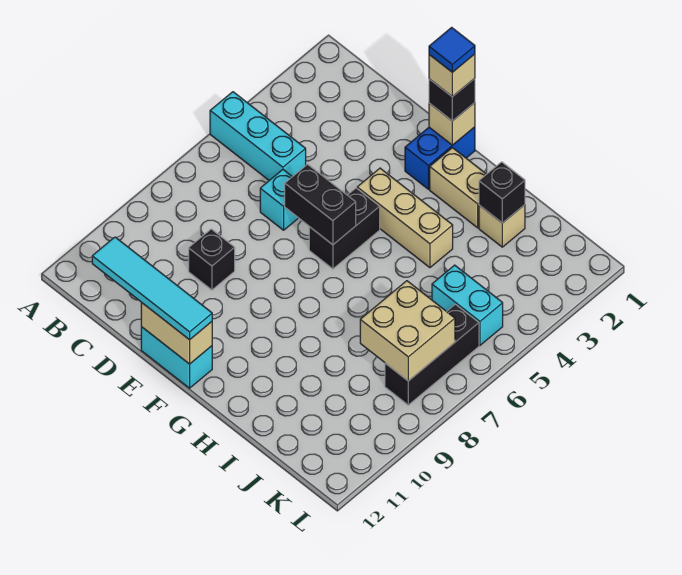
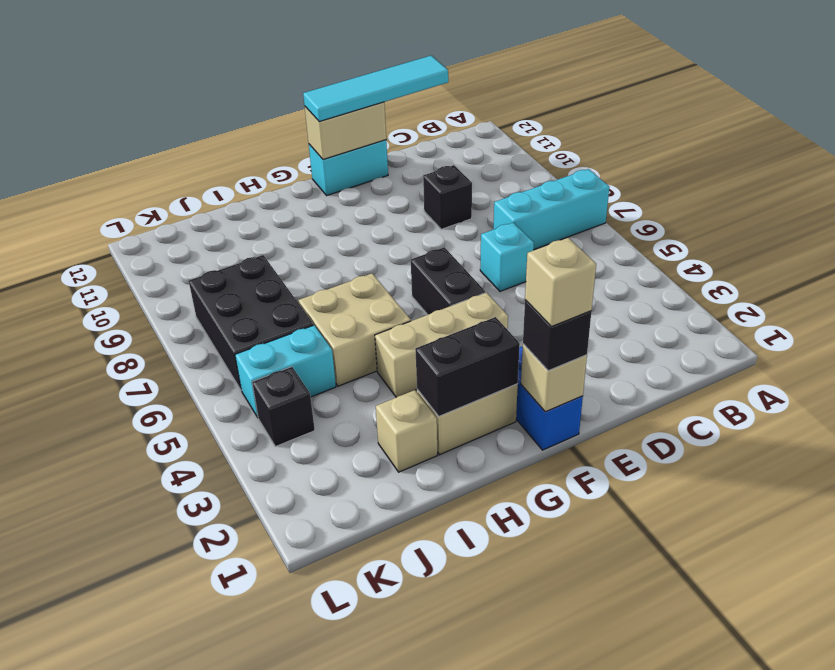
cyan 1x3 brick [210,92,306,180] -> cyan 1x3 brick moved to [494,169,609,250]
black 1x2 brick [285,164,356,245] -> black 1x2 brick moved to [415,317,520,416]
blue 1x1 tile [429,27,475,72] -> none
black 1x1 brick [479,162,525,223] -> black 1x1 brick moved to [252,367,315,447]
tan 2x2 brick [360,281,455,381] -> tan 2x2 brick moved to [298,273,411,386]
black 1x3 brick [385,304,479,405] -> black 2x3 brick [189,255,313,390]

